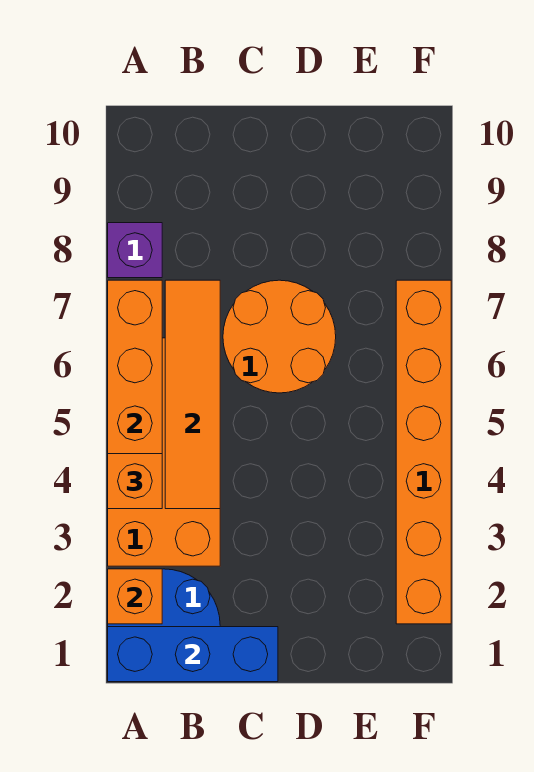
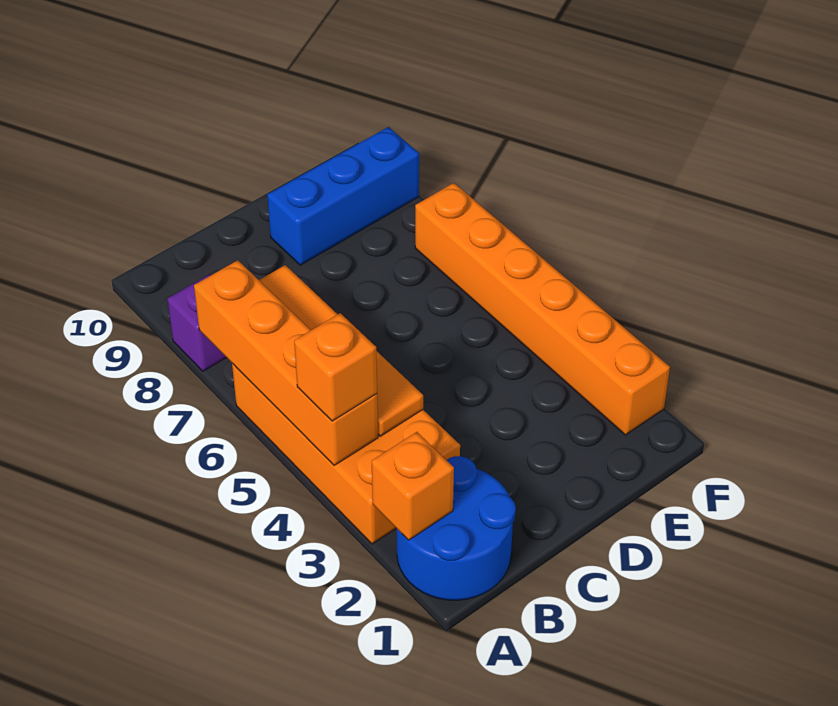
blue 1x3 brick [108,627,278,682] -> blue 1x3 brick moved to [267,127,419,265]
orange 2x2 round brick [223,280,336,393] -> none

